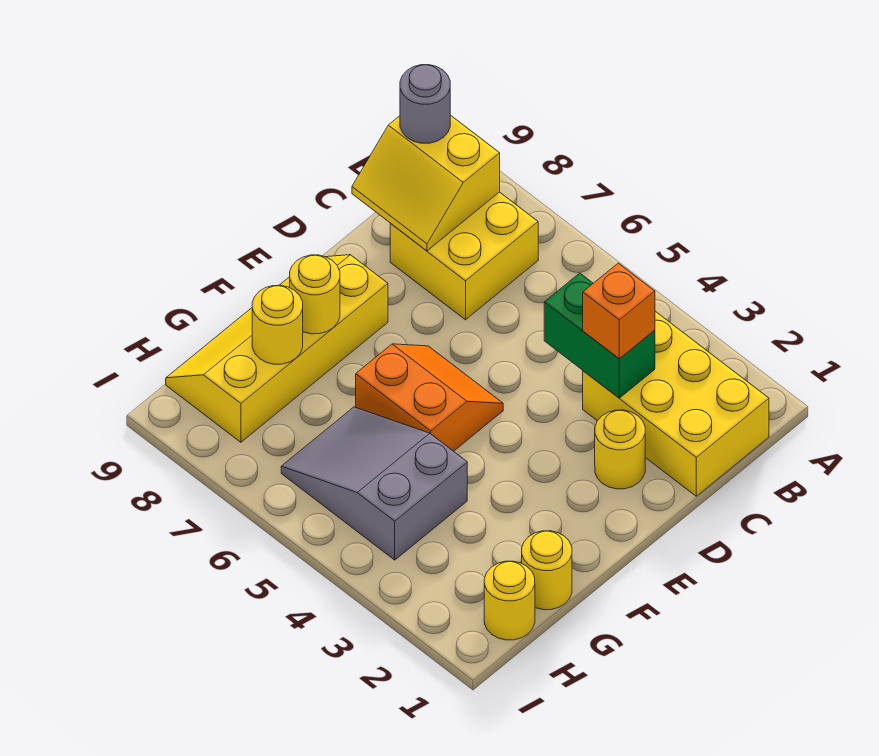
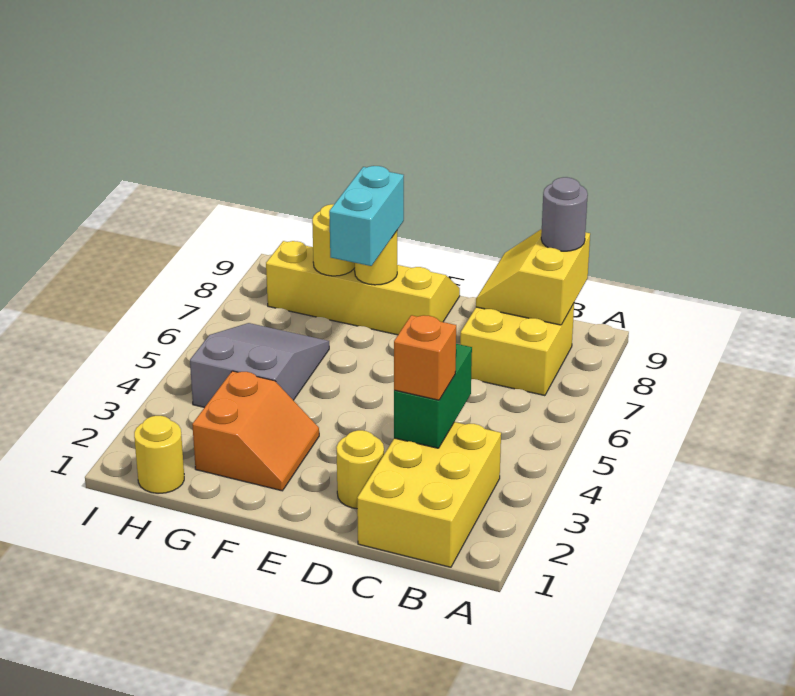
orange 2x2 slope [356,344,503,451] -> orange 2x2 slope moved to [192,371,319,491]
none -> cyan 1x2 brick [329,166,404,266]
yellow 1x1 round brick [522,531,572,610] -> none

